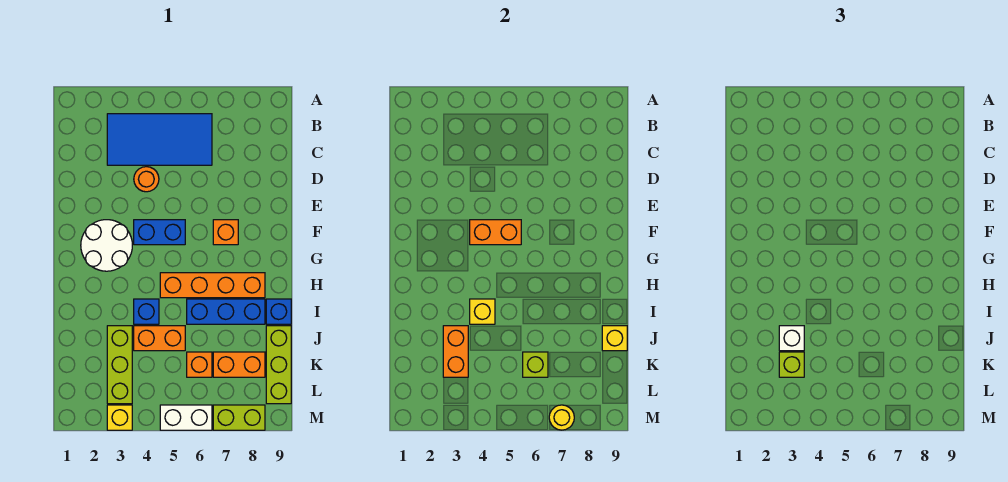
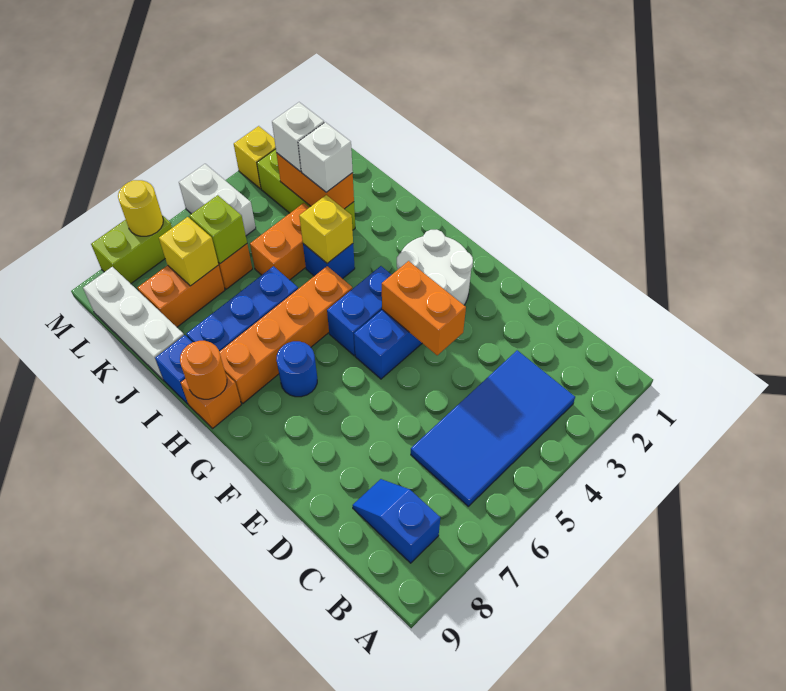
none -> blue 1x2 slope [353,479,440,563]
orange 1x1 round brick [134,167,159,192] -> orange 1x1 round brick moved to [180,341,227,399]
orange 1x2 brick [470,220,521,245] -> orange 1x2 brick turned to [382,261,466,355]
orange 1x1 brick [213,220,238,245] -> orange 1x1 brick moved to [181,374,241,428]
none -> blue 1x2 brick [327,266,392,356]
none -> blue 1x1 round brick [277,341,317,397]
lime 1x3 brick [266,326,291,404] -> white 1x3 brick [83,267,184,380]
yellow 1x1 brick [602,326,627,351] -> yellow 1x1 brick moved to [159,217,218,286]
lime 1x1 brick [779,352,804,377] -> white 1x1 brick [272,102,324,172]
white 1x2 brick [160,405,212,430] -> white 1x2 brick turned to [179,164,256,236]

